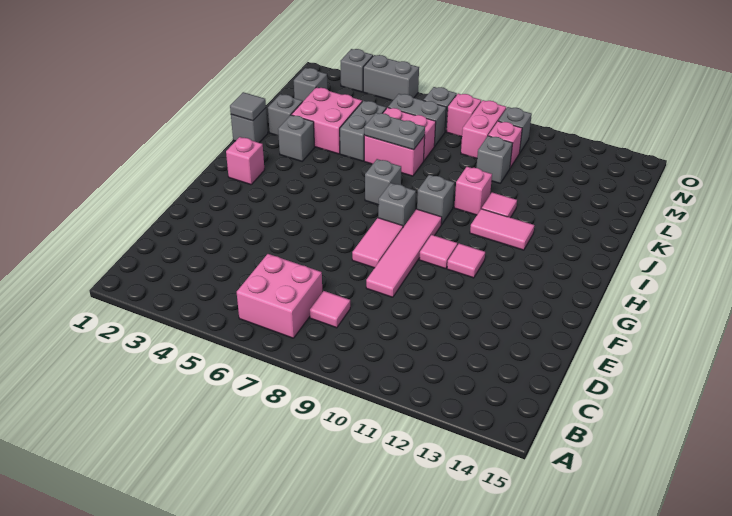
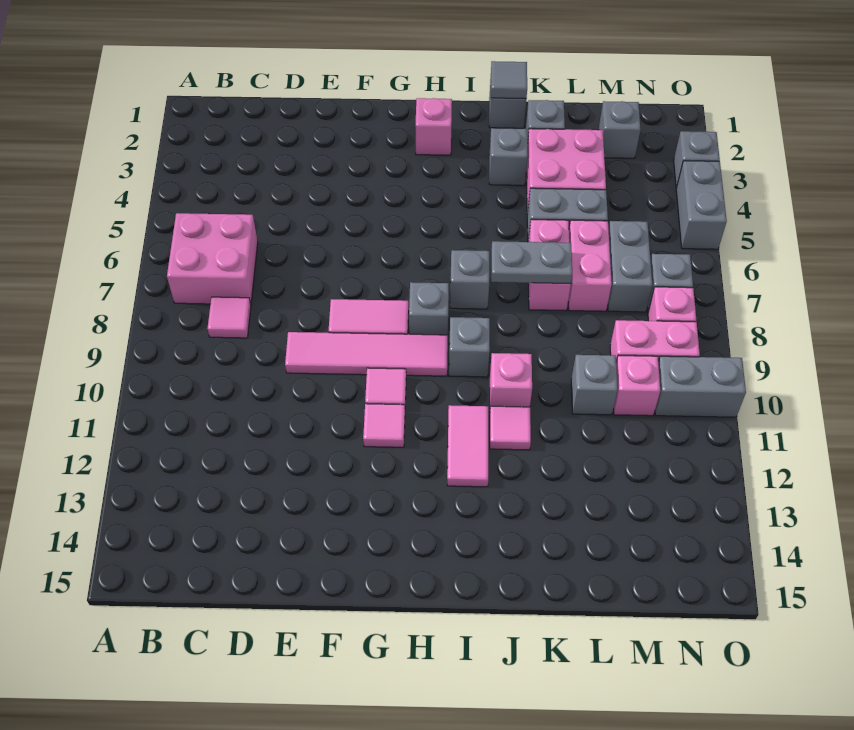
grey 1x2 plate [364,113,425,150] -> grey 1x2 plate turned to [491,241,572,284]
grey 1x1 brick [499,107,532,152] -> grey 1x2 brick [655,356,746,417]

